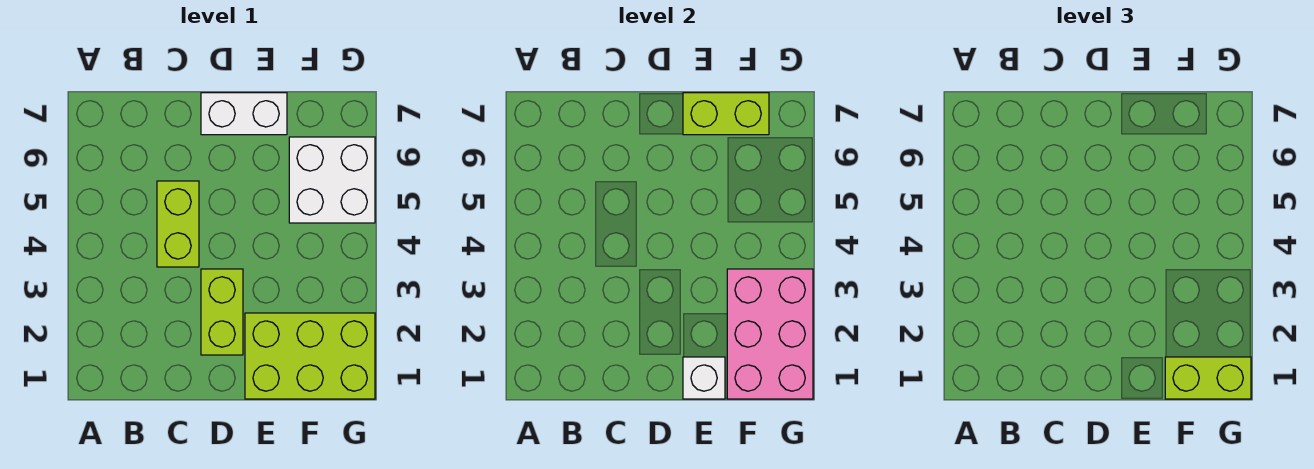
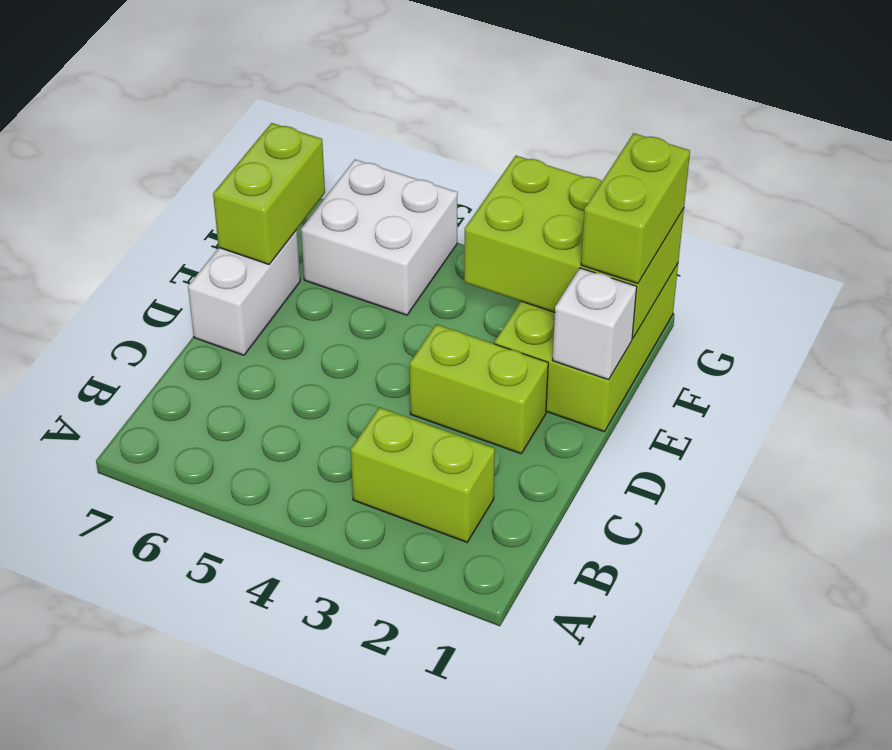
lime 1x2 brick [157,181,199,267] -> lime 1x2 brick moved to [351,407,495,542]
pink 2x3 brick [727,269,813,399] -> lime 2x3 brick [464,156,684,338]

